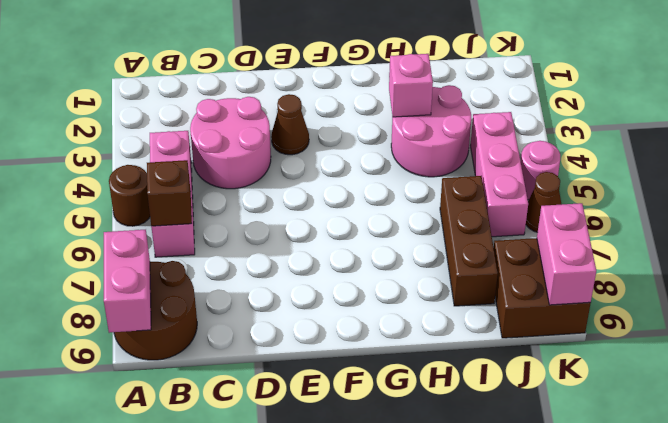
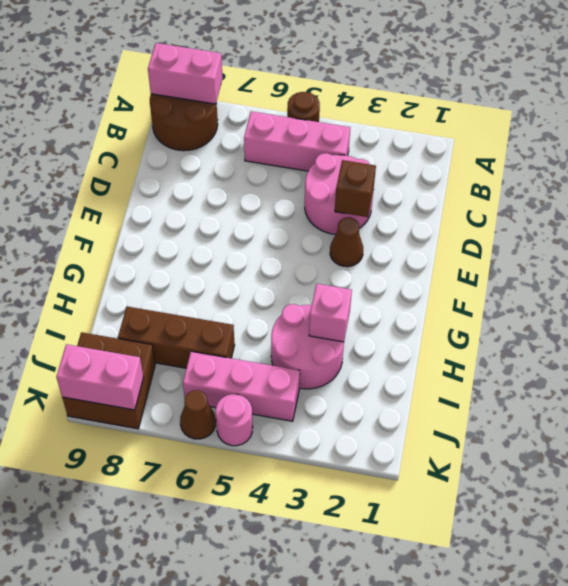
brown 1x1 brick [147,160,192,226] -> brown 1x1 brick moved to [335,160,376,217]

